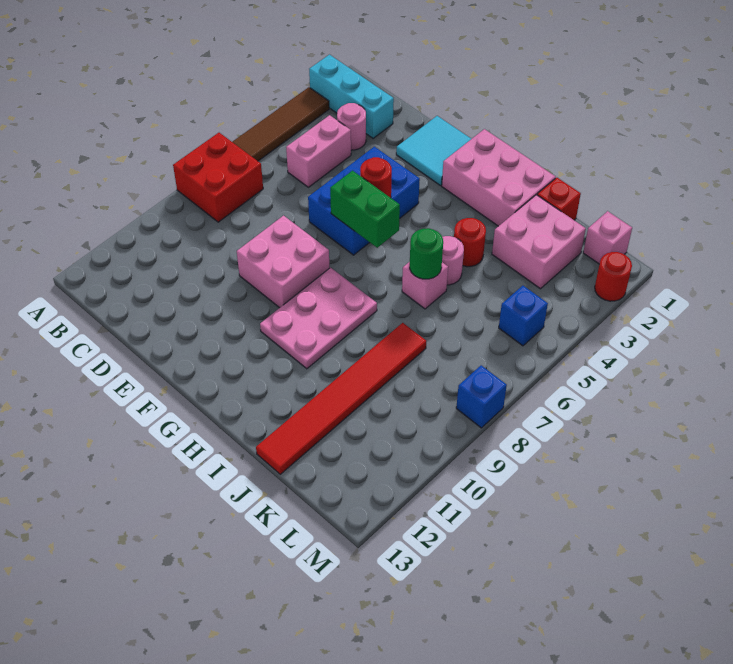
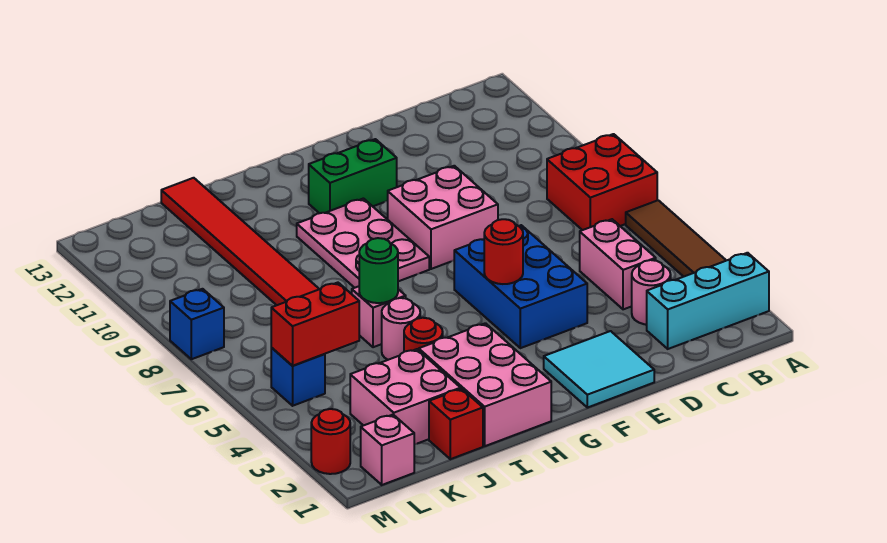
green 1x2 brick [330,171,400,248] -> green 1x2 brick moved to [309,139,397,213]
pink 2x3 brick [442,129,556,226] -> pink 2x3 brick turned to [419,323,551,446]
none -> red 1x2 brick [271,283,359,366]

